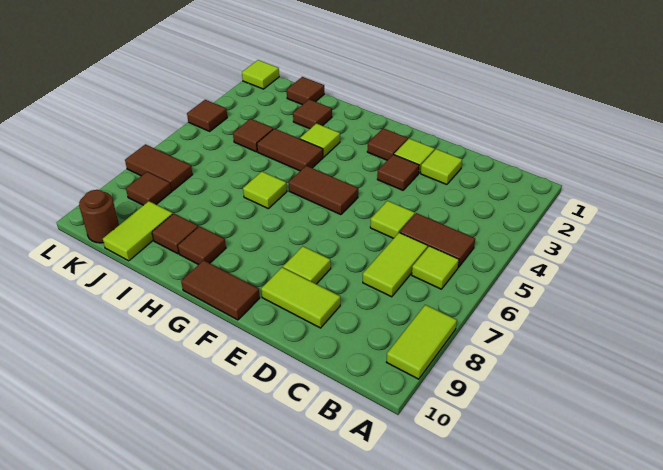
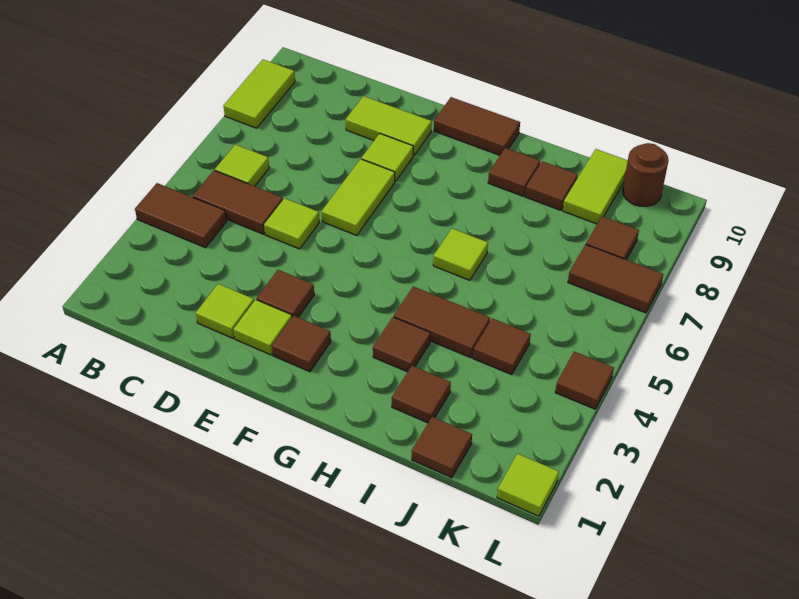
lime 1x2 tile [363,233,428,297] -> lime 1x2 tile moved to [322,159,395,236]
brown 1x2 tile [289,166,358,215] -> brown 1x2 tile moved to [135,183,227,248]
lime 1x1 tile [300,123,340,157] -> brown 1x1 tile [373,317,430,372]

